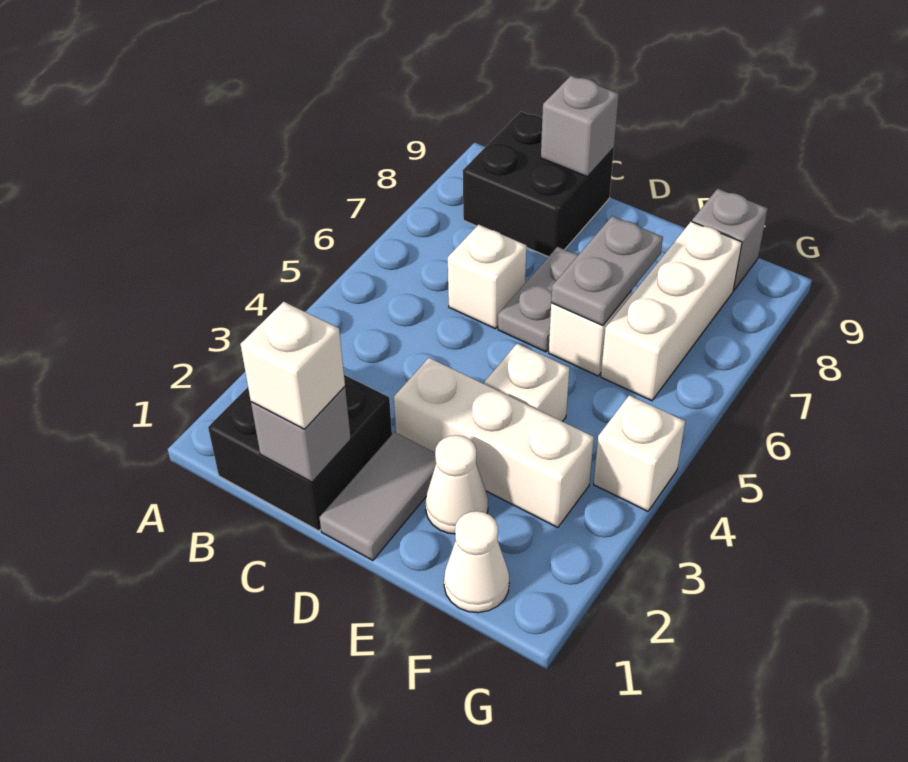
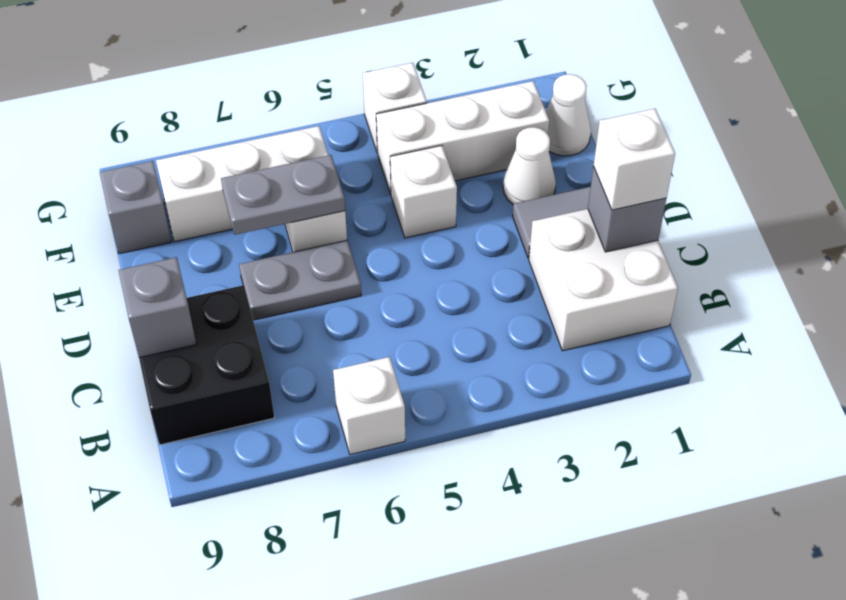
black 2x2 brick [208,375,392,531] -> white 2x2 brick [529,209,678,351]
white 1x1 brick [448,225,526,329] -> white 1x1 brick moved to [333,357,405,455]
white 1x3 brick [394,358,594,528] -> white 1x3 brick turned to [376,81,549,194]

